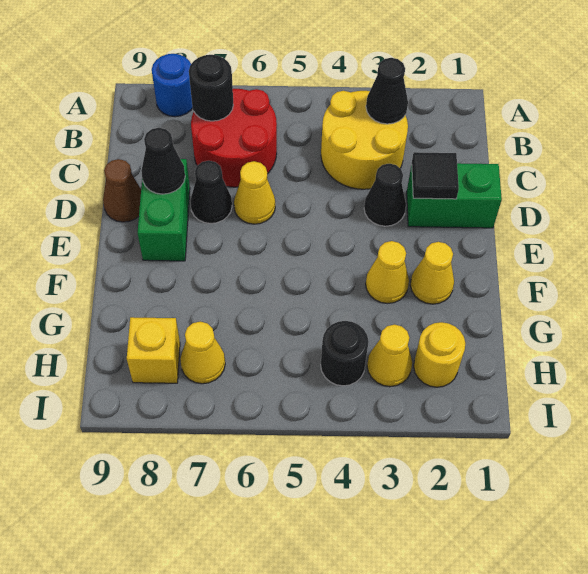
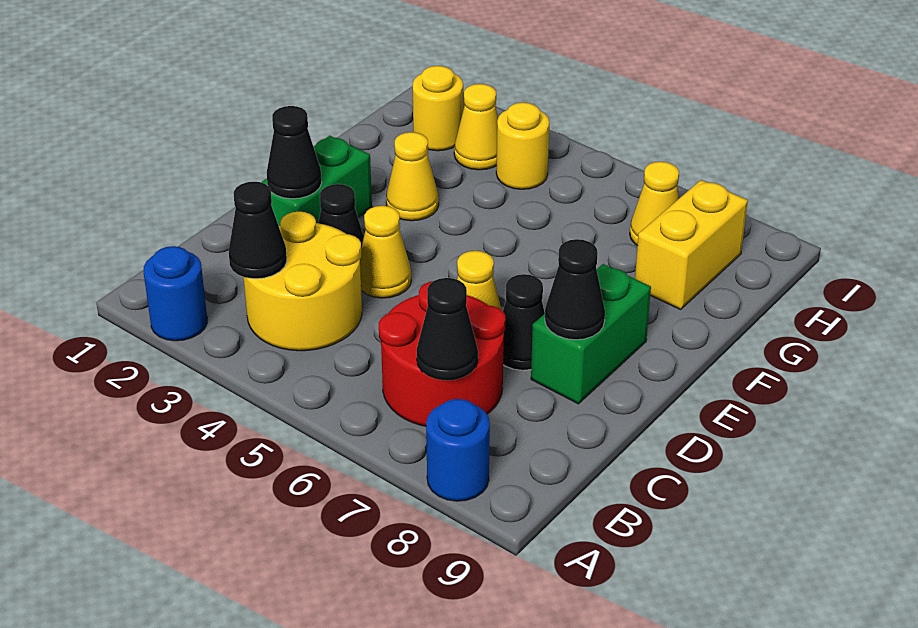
none -> blue 1x1 round brick [144,246,207,341]
black 1x1 round brick [189,55,233,121] -> black 1x1 cone [417,278,478,380]
green 1x2 brick [407,163,502,228] -> green 1x2 brick turned to [261,136,372,226]
black 1x1 tile [412,152,459,199] -> black 1x1 cone [267,106,322,199]
brown 1x1 cone [103,159,141,222] -> none
yellow 1x1 cone [410,242,454,304] -> yellow 1x1 cone moved to [360,206,411,298]
black 1x1 round brick [321,321,369,386] -> yellow 1x1 round brick [496,102,549,189]
yellow 1x1 brick [127,317,180,383] -> yellow 1x2 brick [635,180,748,310]

